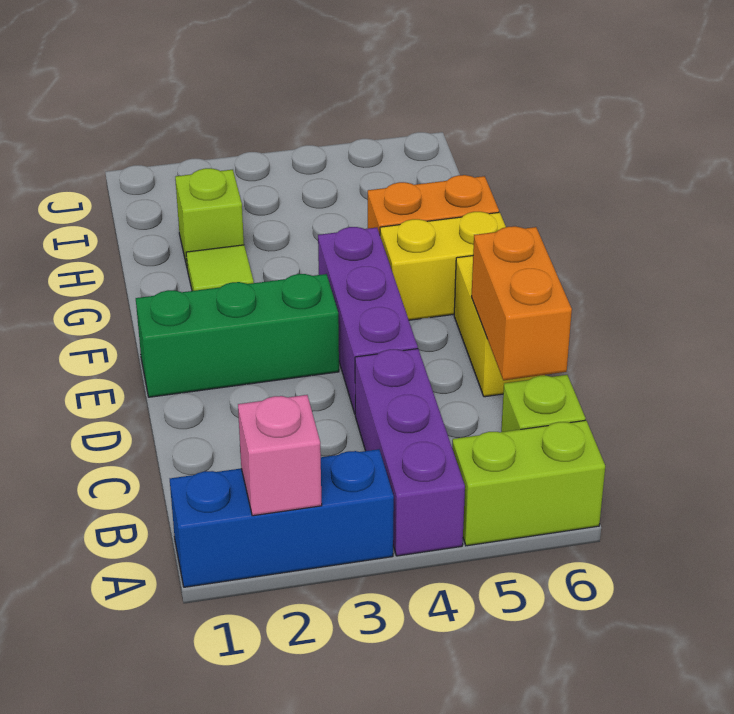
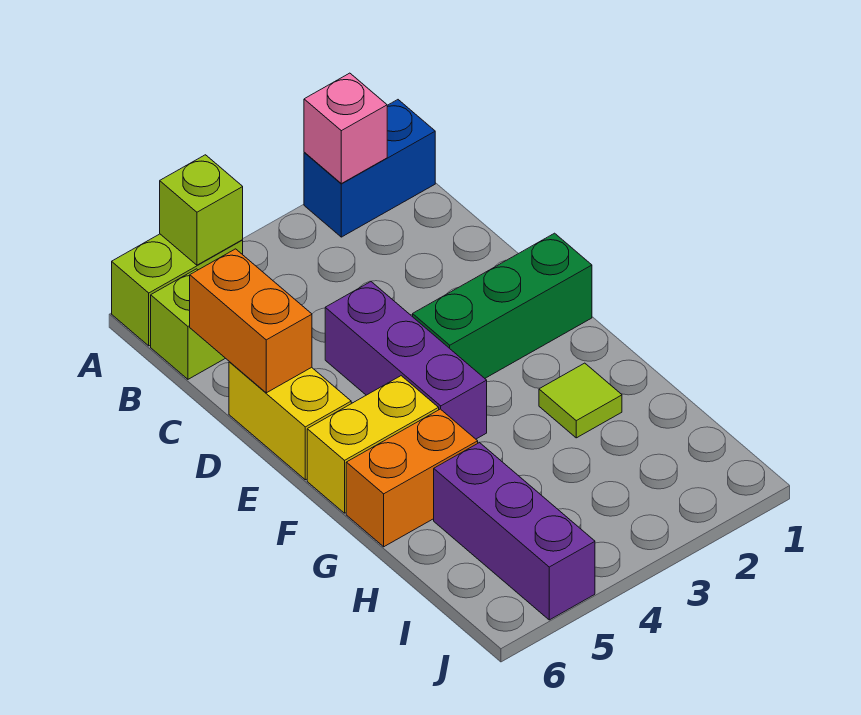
blue 1x3 brick [170,449,394,587] -> blue 1x2 brick [304,100,435,237]
purple 1x3 brick [355,349,465,556] -> purple 1x3 brick moved to [434,442,595,620]
lime 1x1 brick [175,168,244,266] -> lime 1x1 brick moved to [160,155,243,265]

